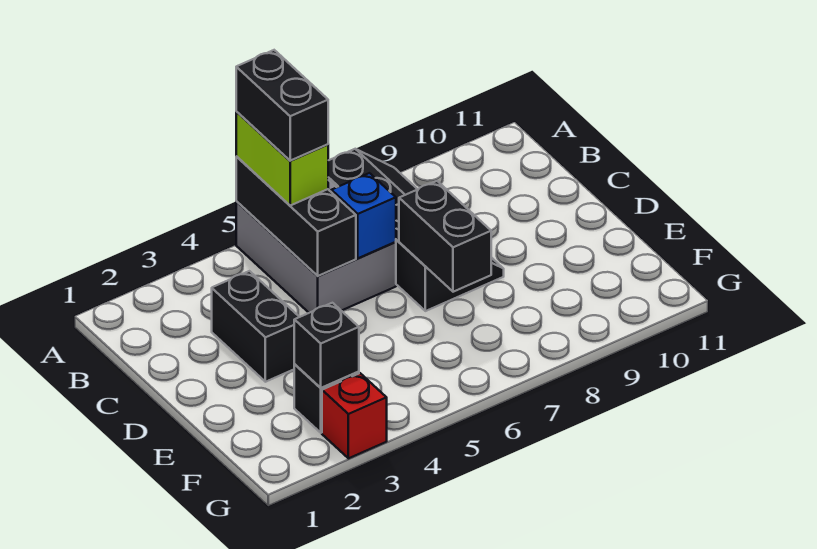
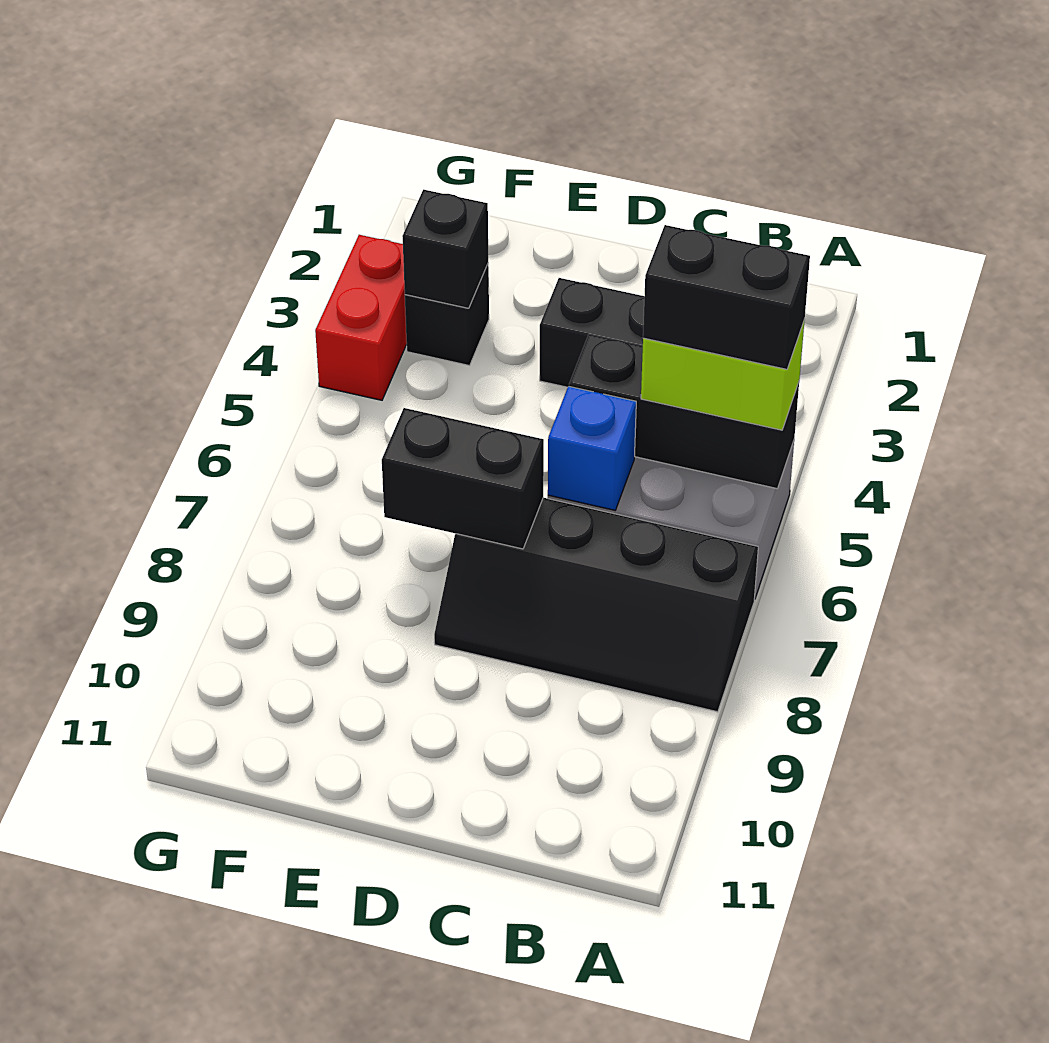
red 1x1 brick [322,373,387,458] -> red 1x2 brick [315,235,407,400]

